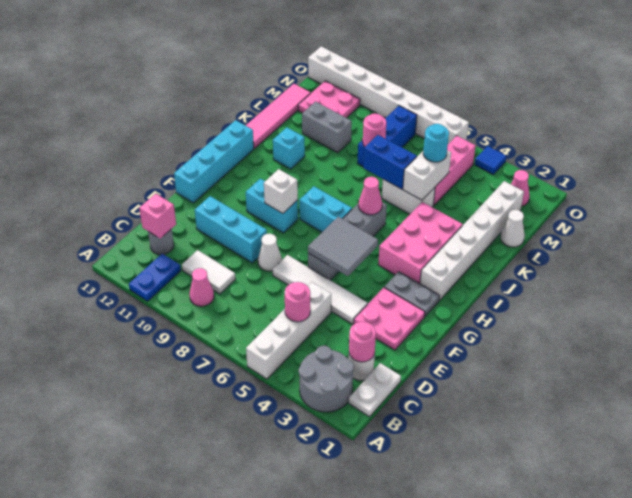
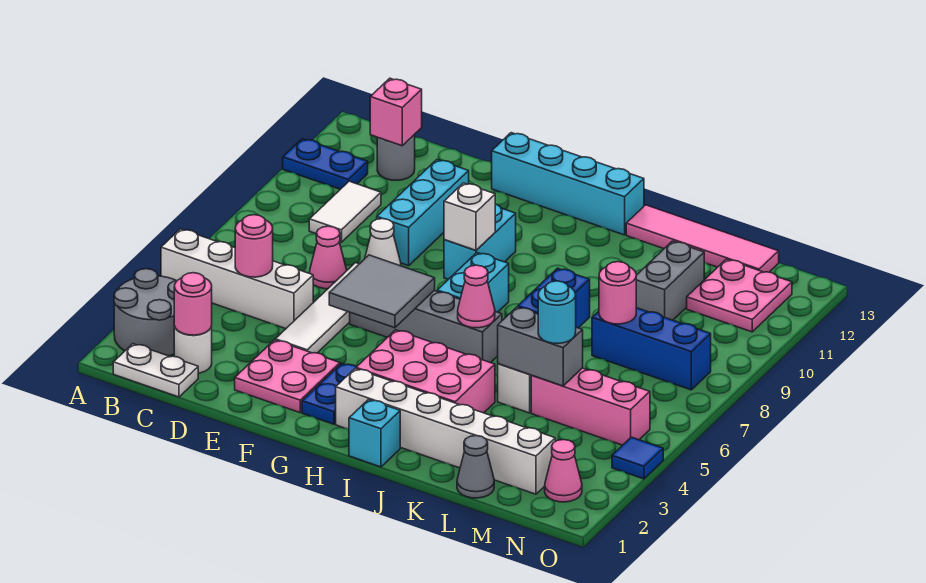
pink 1x1 cone [190,268,214,306] -> pink 1x1 cone moved to [310,226,347,289]
grey 1x2 plate [384,272,439,317] -> blue 1x2 plate [302,363,356,424]
cyan 1x1 brick [273,127,305,169] -> cyan 1x1 brick moved to [349,400,400,467]
white 1x2 brick [403,150,451,200] -> grey 1x2 brick [498,307,583,386]
white 1x1 cone [501,210,525,247] -> grey 1x1 cone [457,436,494,498]
white 1x8 brick [308,46,469,144] -> none

